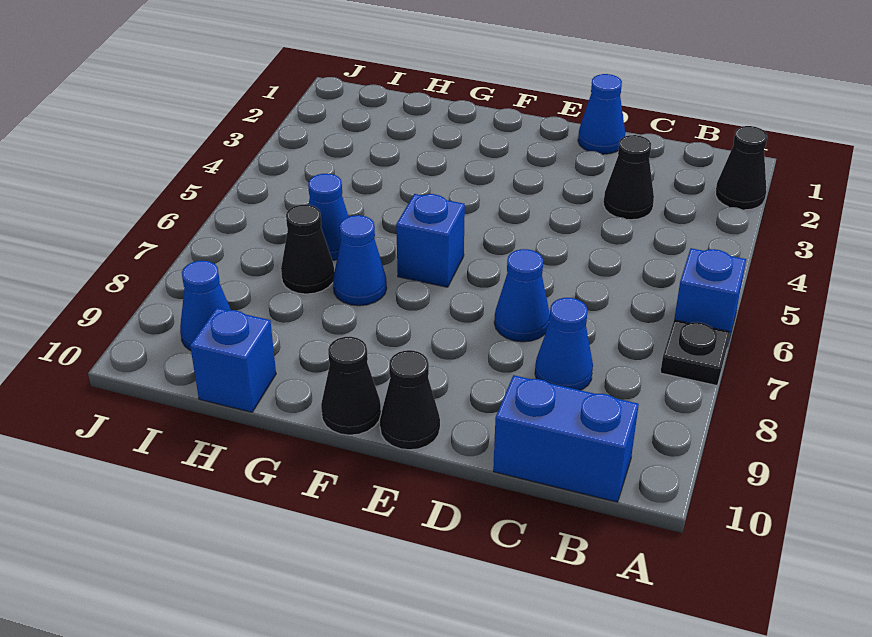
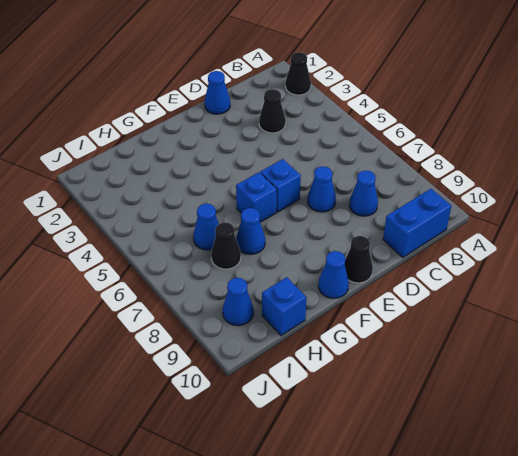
blue 1x1 brick [674,248,746,342] -> blue 1x1 brick moved to [260,159,301,212]
black 1x1 plate [660,320,730,385] -> none
black 1x1 cone [321,337,381,435] -> blue 1x1 cone [318,251,349,298]

